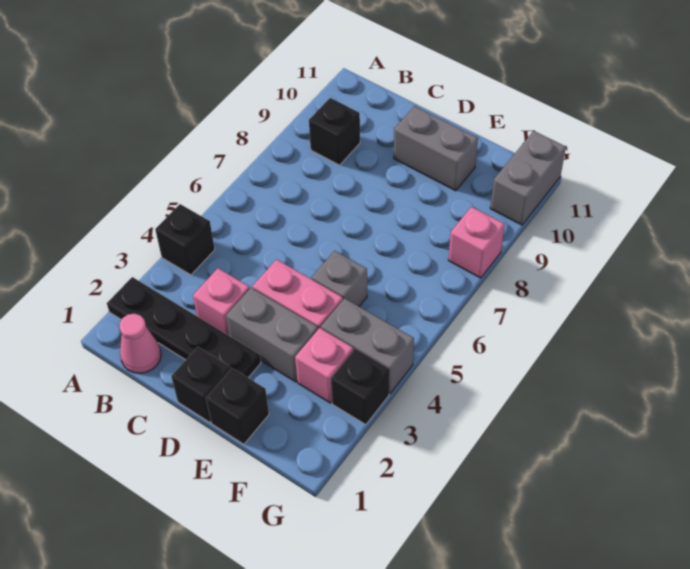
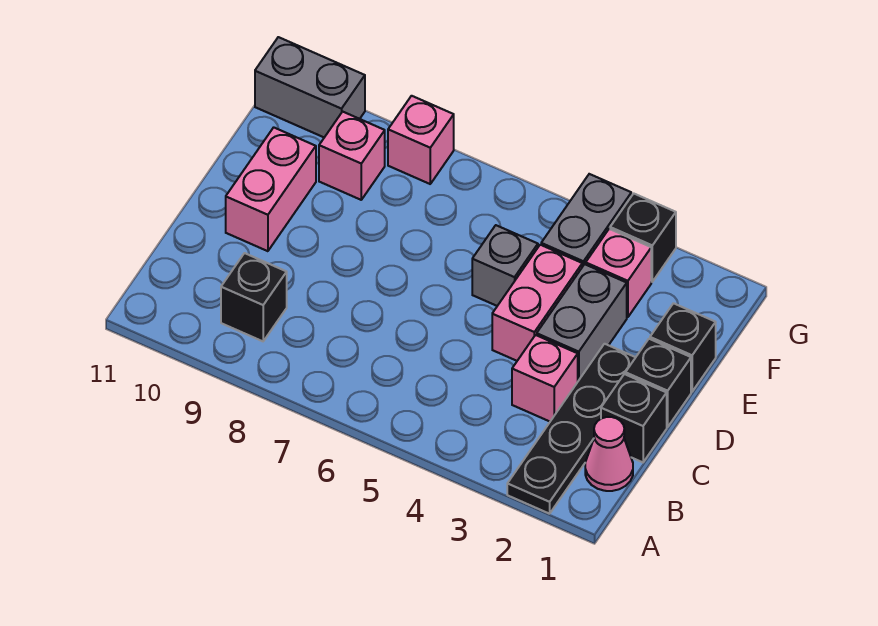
black 1x1 brick [155,204,215,275] -> black 1x1 brick moved to [601,374,667,462]
grey 1x2 brick [394,106,478,191] -> pink 1x2 brick [226,127,316,251]
none -> pink 1x1 brick [319,112,385,200]

